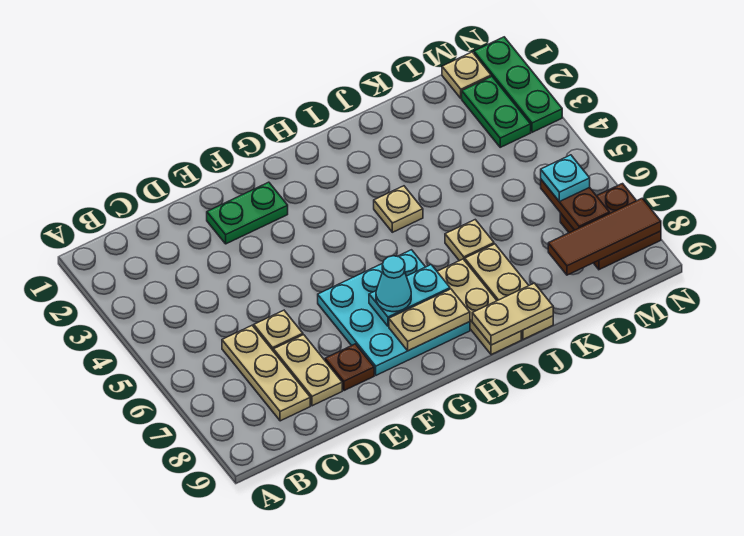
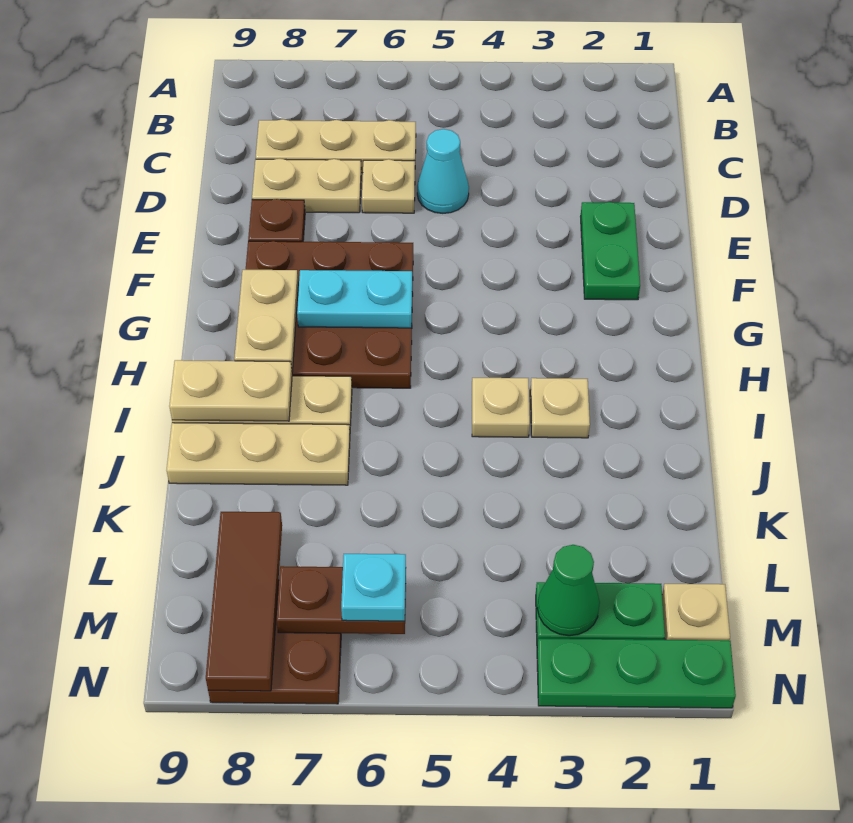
cyan 3x3 plate [318,250,470,375] -> brown 3x3 plate [246,241,413,388]
cyan 1x2 plate [369,265,450,326] -> cyan 1x2 plate turned to [297,270,412,328]
cyan 1x1 cone [376,256,411,312] -> cyan 1x1 cone moved to [417,129,469,213]
tan 1x2 plate [472,283,553,345] -> tan 1x2 plate turned to [169,360,292,421]
tan 1x1 plate [445,220,494,261] -> tan 1x1 plate moved to [530,378,590,438]
none -> green 1x1 cone [537,545,600,636]

